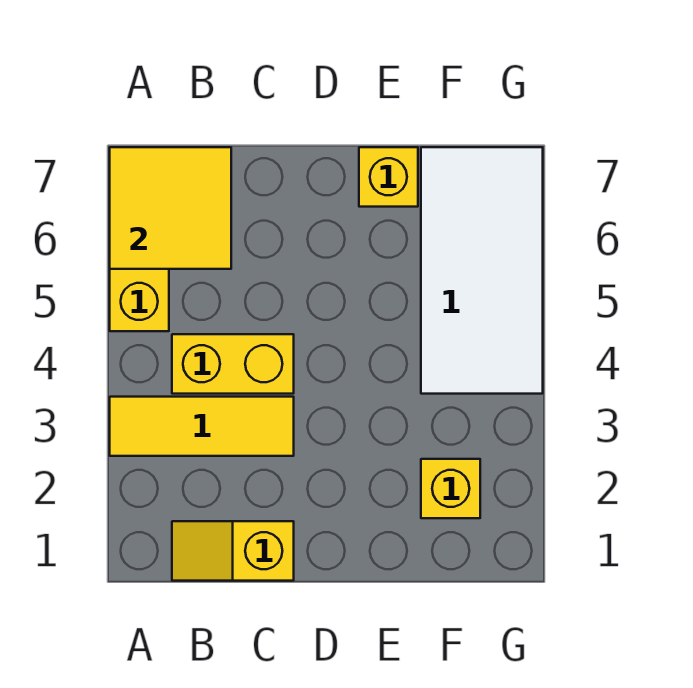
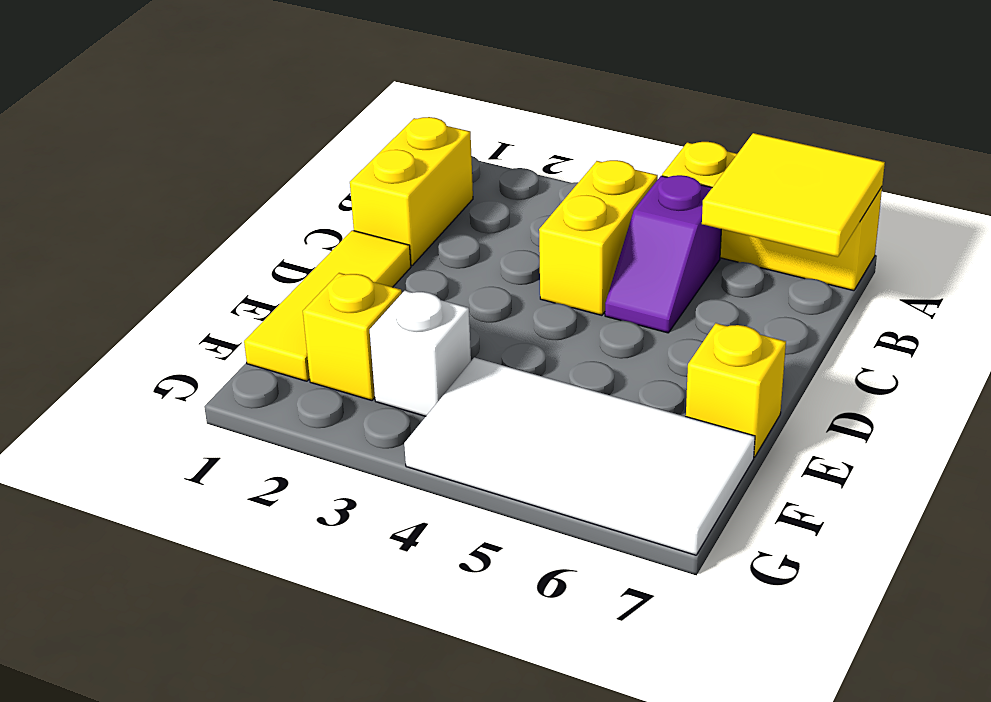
yellow 1x3 tile [110,397,294,456] -> yellow 1x3 tile moved to [244,230,411,381]
yellow 1x2 slope [172,521,294,581] -> yellow 1x2 brick [350,117,473,265]
none -> purple 1x2 slope [605,175,721,333]
none -> white 1x1 brick [370,291,471,416]

